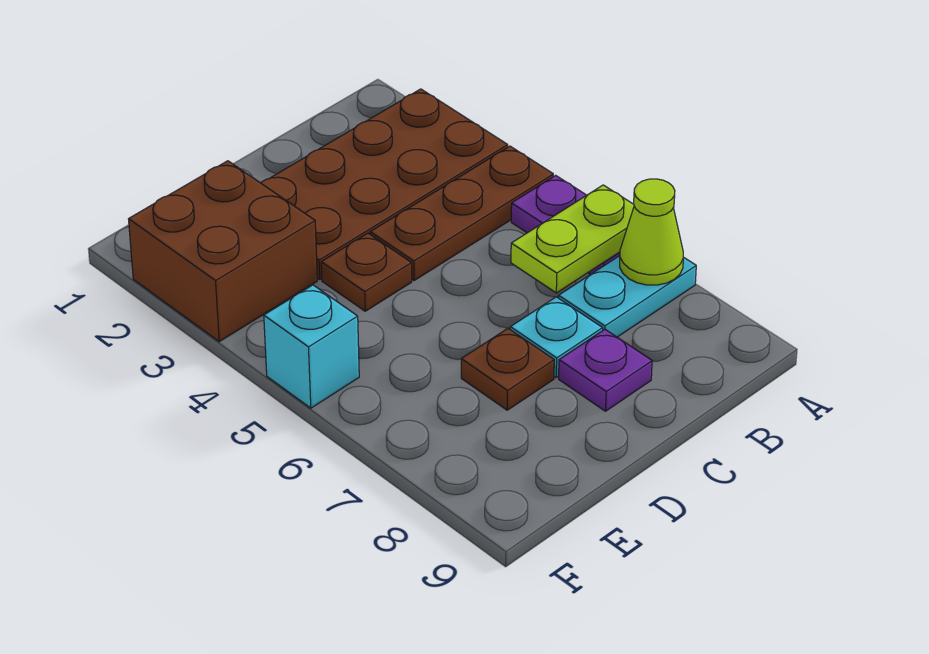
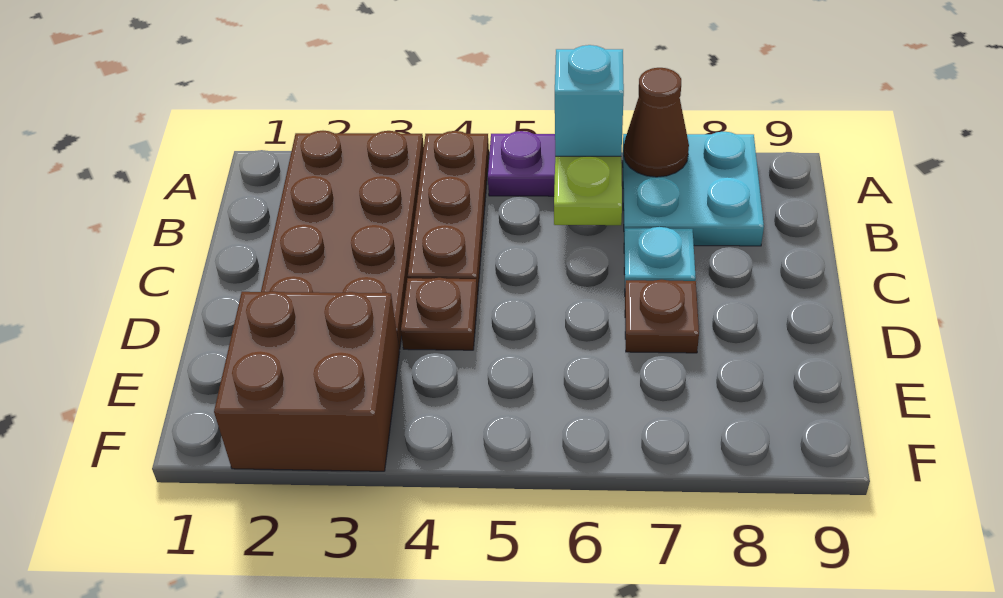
cyan 1x2 plate [559,256,696,337] -> cyan 2x2 plate [623,132,764,246]
lime 1x1 cone [620,179,683,285] -> brown 1x1 cone [624,68,689,177]
purple 1x1 plate [559,329,652,411] -> none
cyan 1x1 brick [264,285,359,408] -> cyan 1x1 brick moved to [555,45,624,156]

